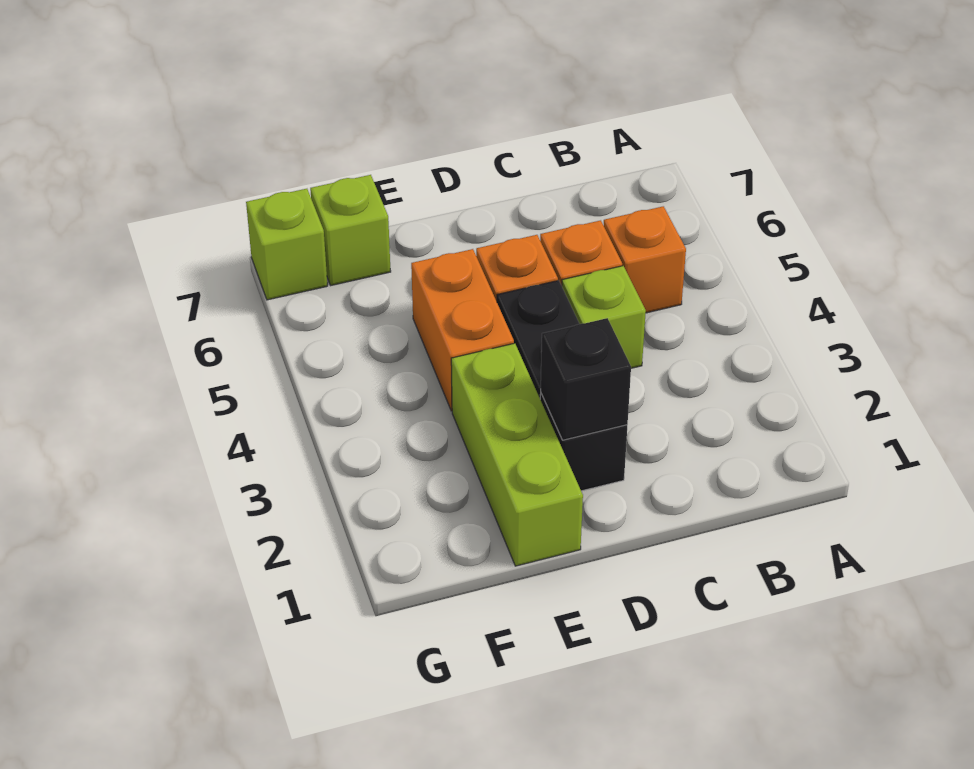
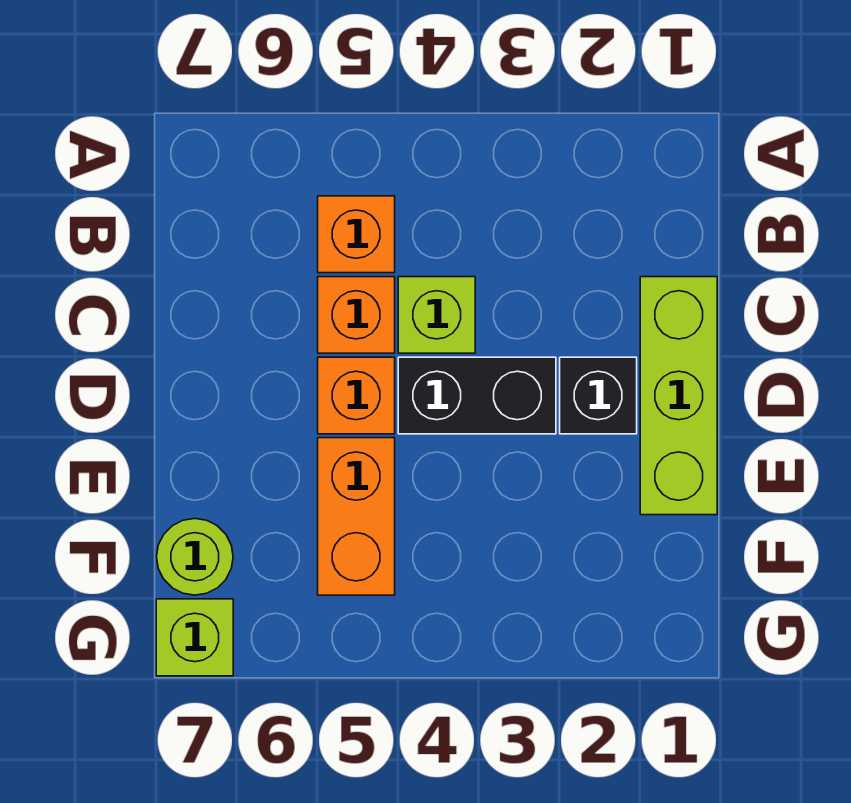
black 1x1 brick [541,318,631,440] -> none
lime 1x3 brick [451,343,583,566] -> lime 1x3 brick turned to [640,277,717,515]
orange 1x2 brick [411,249,514,411] -> orange 1x2 brick turned to [318,438,395,595]
lime 1x1 brick [310,175,391,285] -> lime 1x1 round brick [157,519,233,595]

